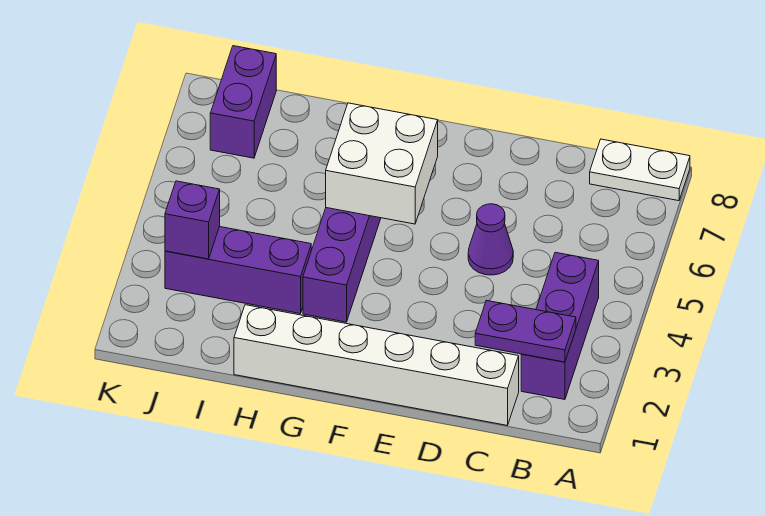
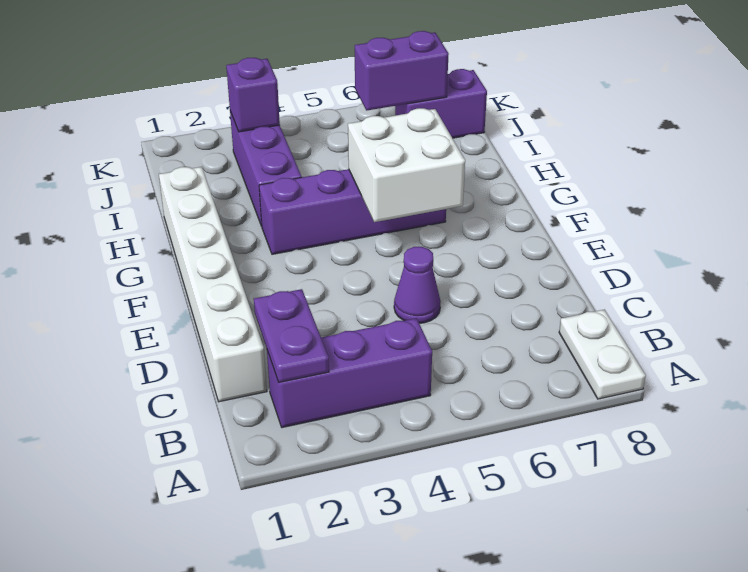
none -> purple 1x2 brick [355,31,449,111]

